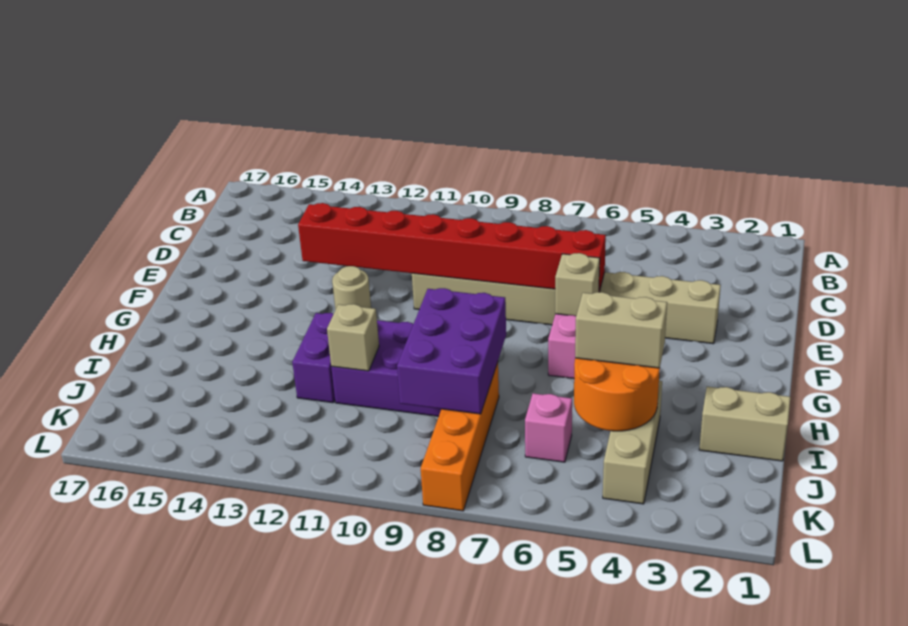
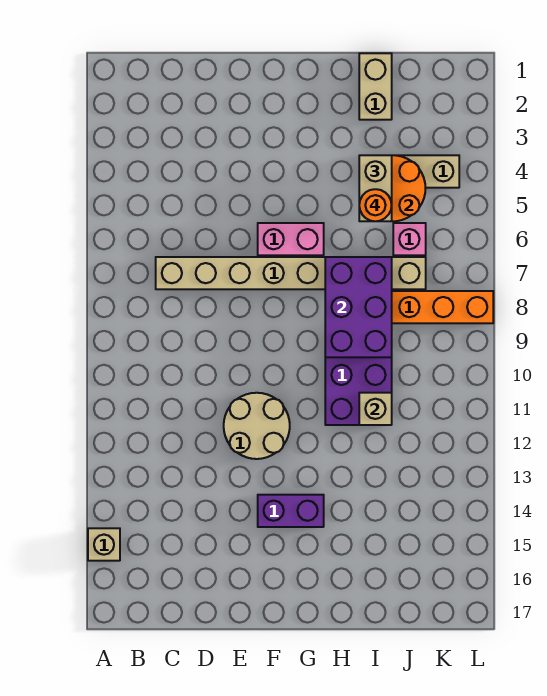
tan 1x8 brick [412,272,721,344] -> tan 1x8 brick turned to [156,257,426,289]
red 1x8 brick [298,203,606,292] -> none
tan 1x1 brick [555,253,600,316] -> tan 1x1 brick moved to [88,528,120,561]
tan 1x1 round brick [332,266,371,310] -> tan 2x2 round brick [224,393,290,459]
purple 2x3 brick [397,288,506,414] -> purple 2x3 brick turned to [325,257,392,357]
purple 1x2 brick [292,313,335,403] -> purple 1x2 brick moved to [258,495,324,527]
none -> orange 1x1 round brick [359,189,392,221]

